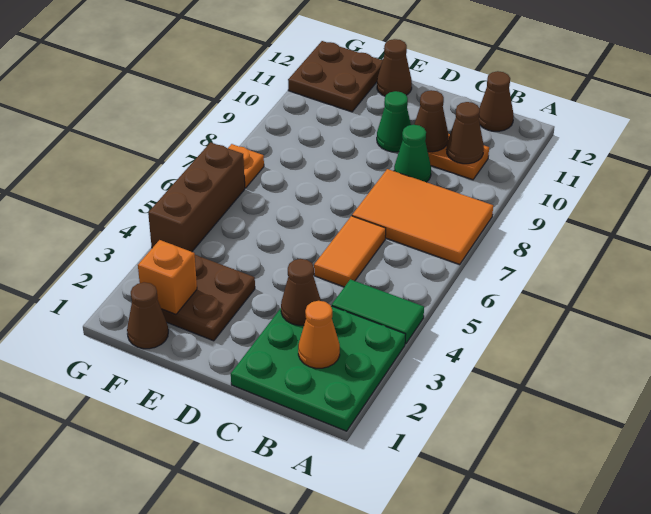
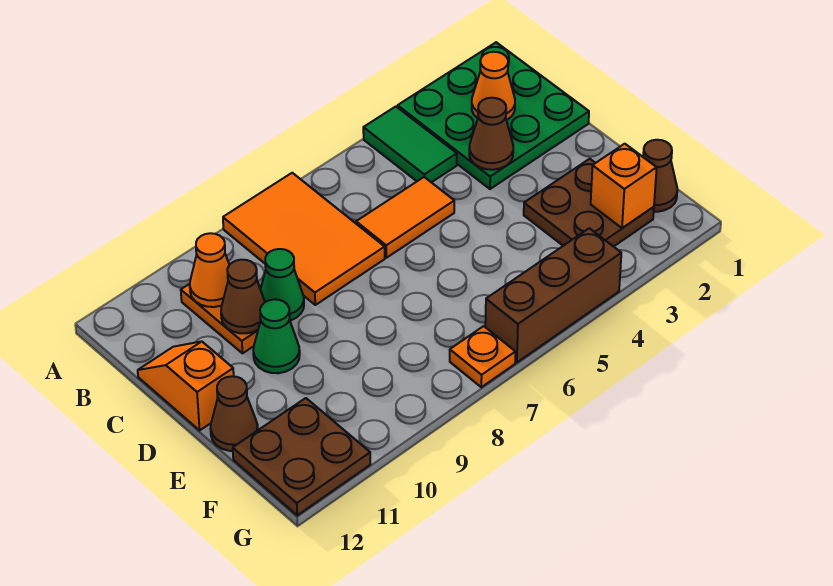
brown 1x1 cone [446,102,484,164] -> orange 1x1 cone [190,233,229,307]
brown 1x1 cone [479,71,514,131] -> none
none -> orange 1x2 slope [138,342,234,430]

